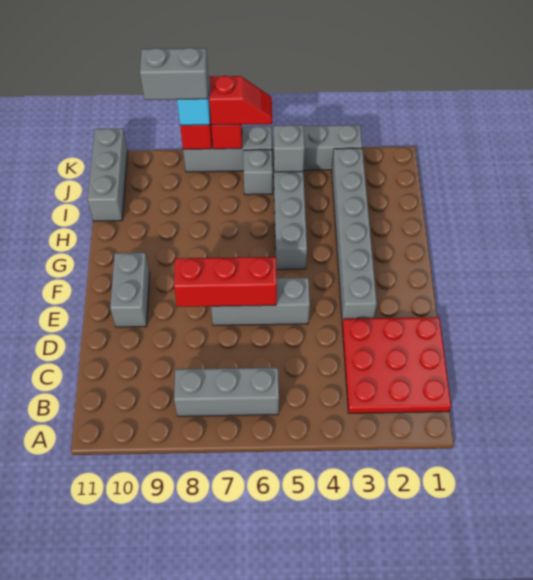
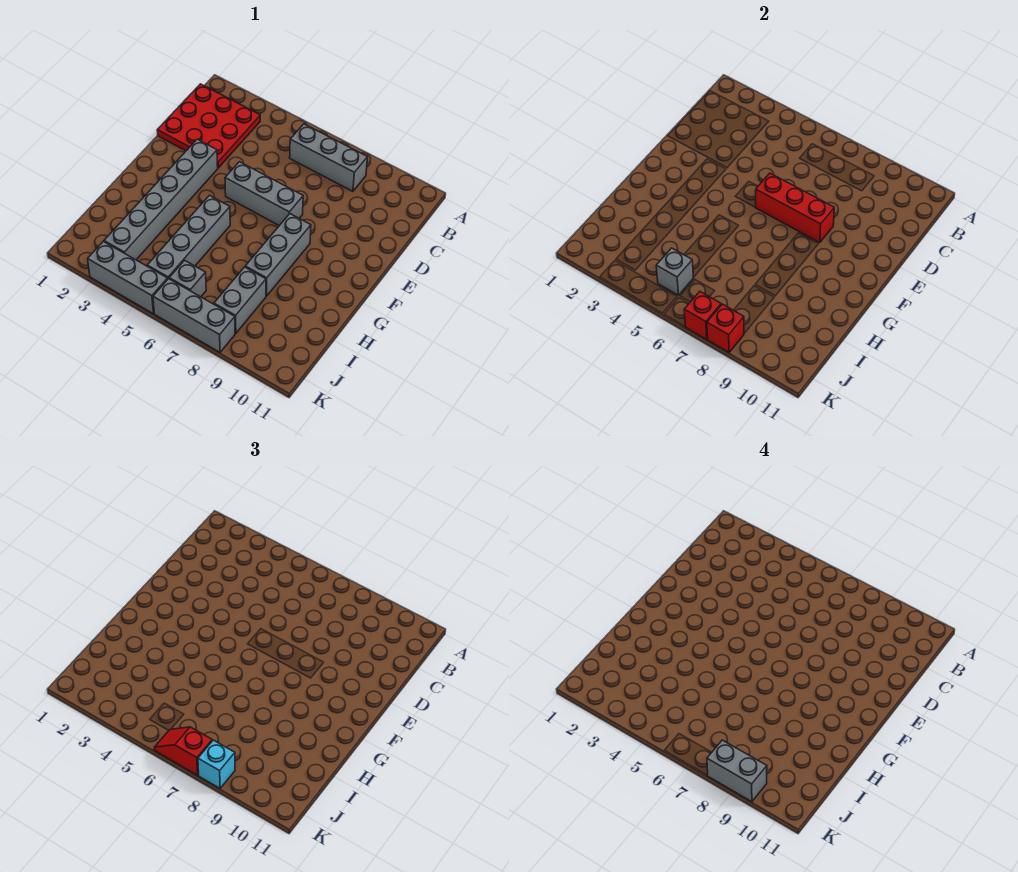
grey 1x2 brick [110,253,150,327] -> grey 1x2 brick moved to [214,267,266,333]
grey 1x3 brick [88,128,128,221] -> grey 1x3 brick moved to [245,214,311,296]

